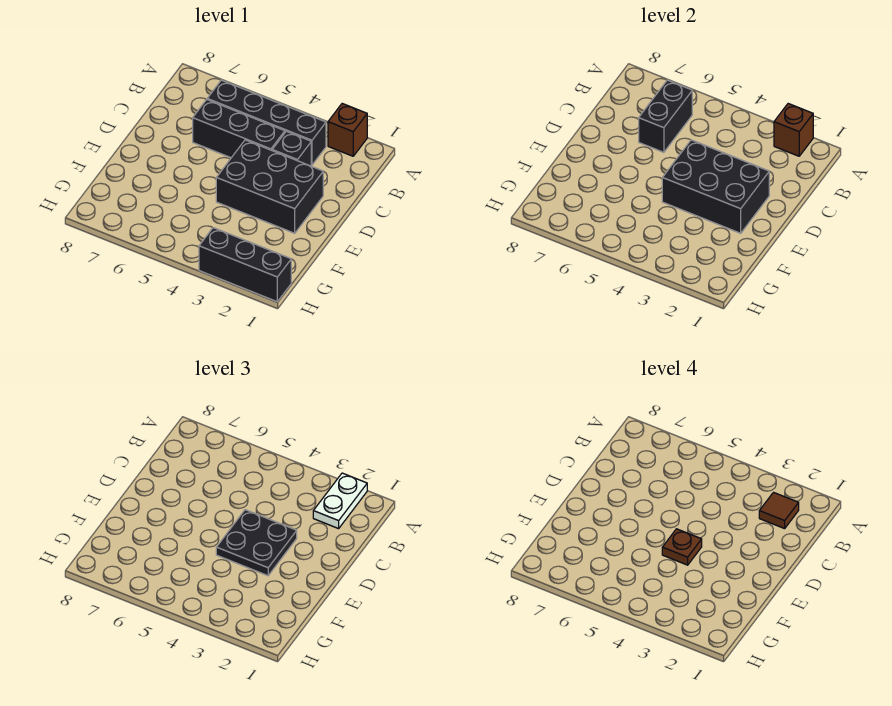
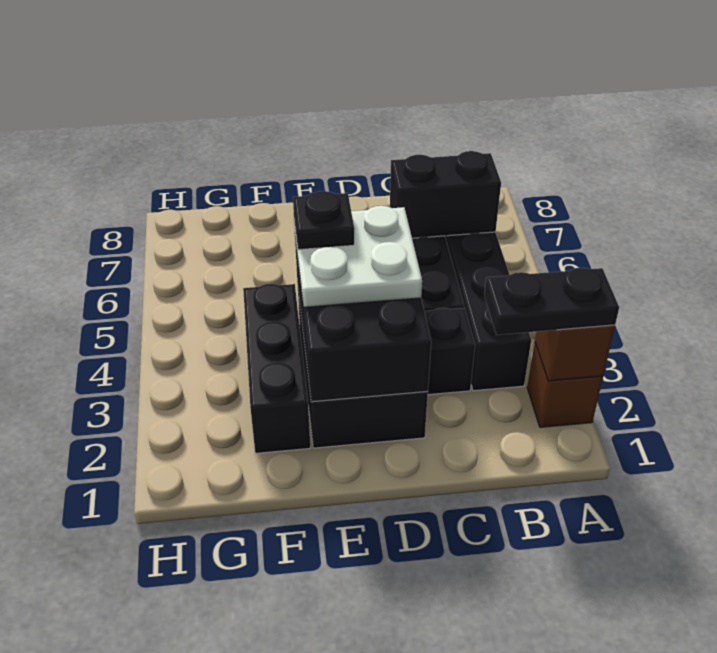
white 1x2 plate [313,473,367,529] -> black 1x2 plate [484,268,619,335]
brown 1x1 tile [759,492,799,529] -> none
black 2x2 plate [216,510,297,576] -> white 2x2 plate [294,206,422,307]
brown 1x1 plate [662,529,702,565] -> black 1x1 plate [293,191,354,250]
black 1x3 brick [199,228,291,302] -> black 1x3 brick moved to [243,284,310,453]

